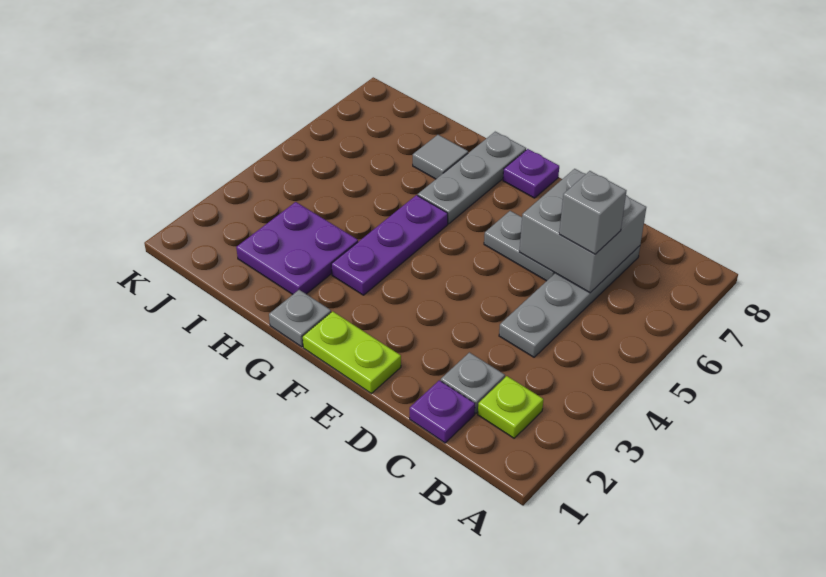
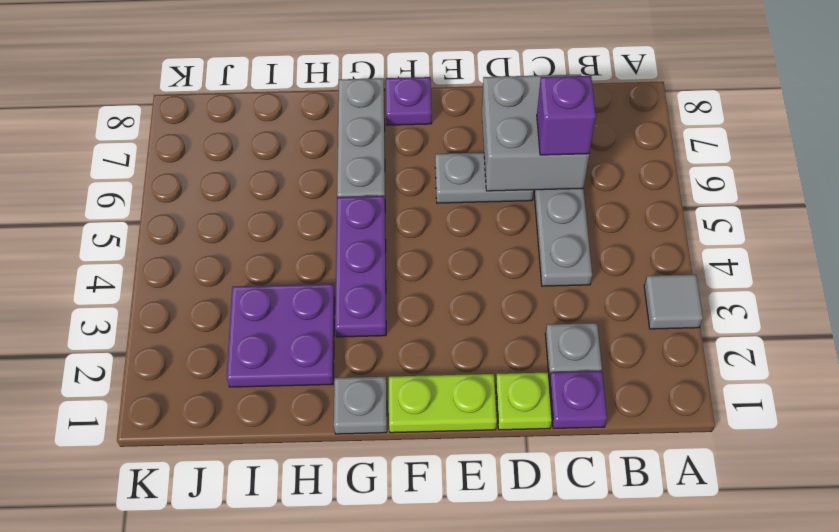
lime 1x1 plate [478,376,543,438] -> lime 1x1 plate moved to [496,373,552,430]
grey 1x1 brick [559,171,626,254] -> purple 1x1 brick [537,76,596,155]
grey 1x1 tile [413,135,468,179] -> grey 1x1 tile moved to [644,275,703,329]

